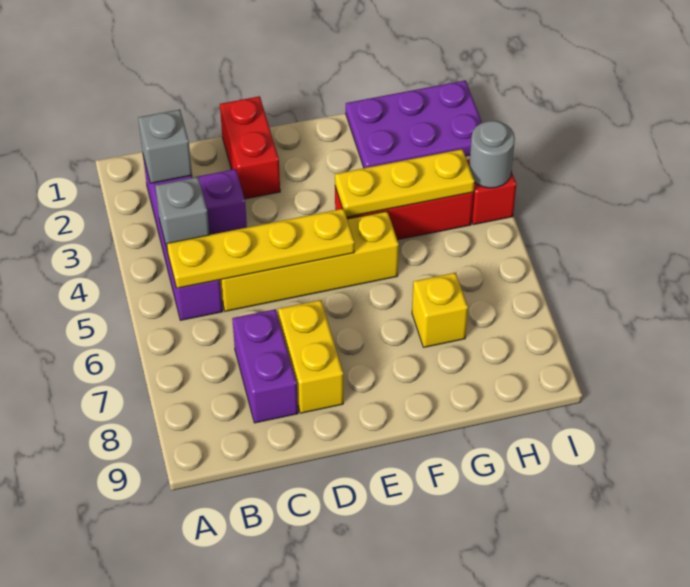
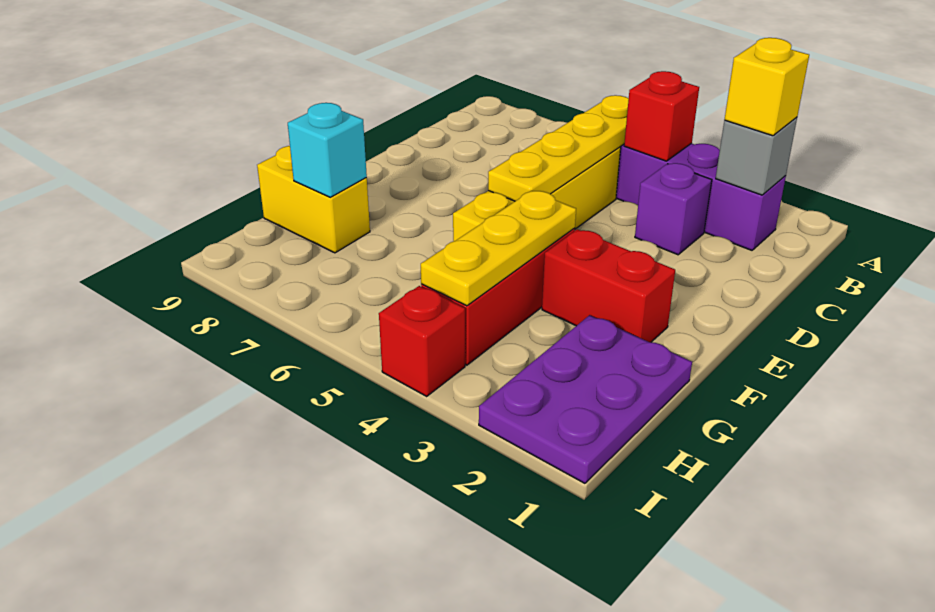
grey 1x1 brick [155,177,210,251] -> red 1x1 brick [624,71,699,161]
purple 1x2 brick [232,309,298,423] -> none
red 1x2 brick [220,96,280,199] -> red 1x2 brick moved to [542,229,675,342]
yellow 1x2 brick [278,300,343,413] -> yellow 1x2 brick moved to [257,146,370,253]
yellow 1x1 brick [412,273,468,347] -> yellow 1x1 brick moved to [724,38,809,136]
none -> cyan 1x1 brick [288,103,367,197]
grey 1x1 round brick [469,121,515,188] -> none

